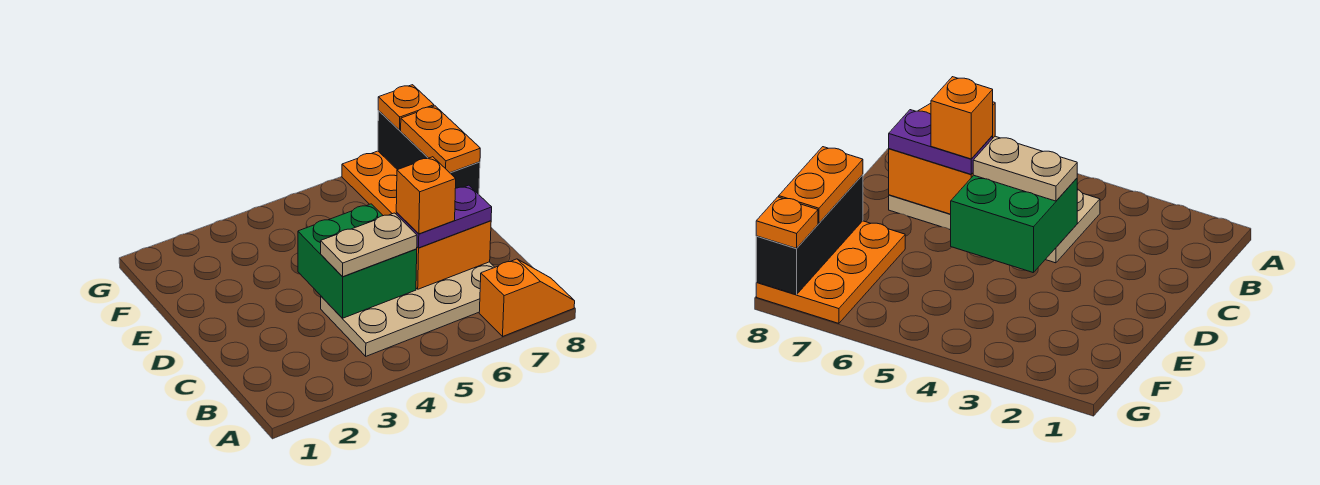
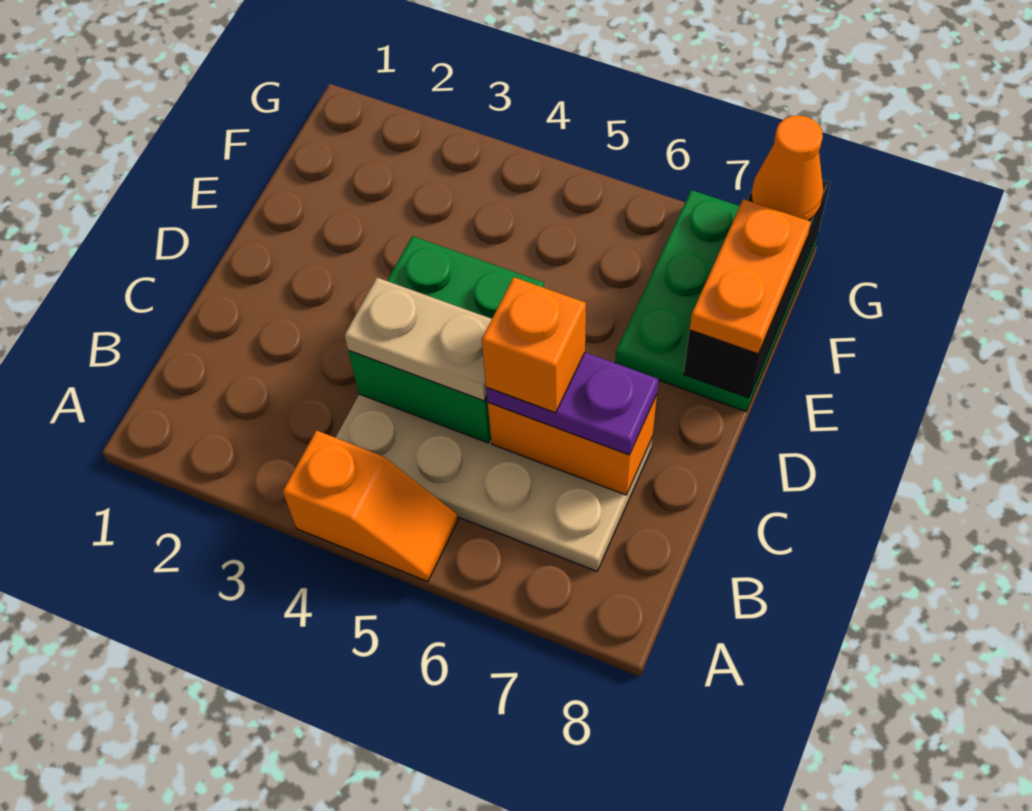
orange 1x2 slope [479,259,575,336] -> orange 1x2 slope moved to [283,431,458,582]
orange 2x3 plate [342,151,397,216] -> green 2x3 plate [615,190,818,412]
orange 1x1 plate [378,85,434,130] -> orange 1x1 cone [751,115,823,221]

